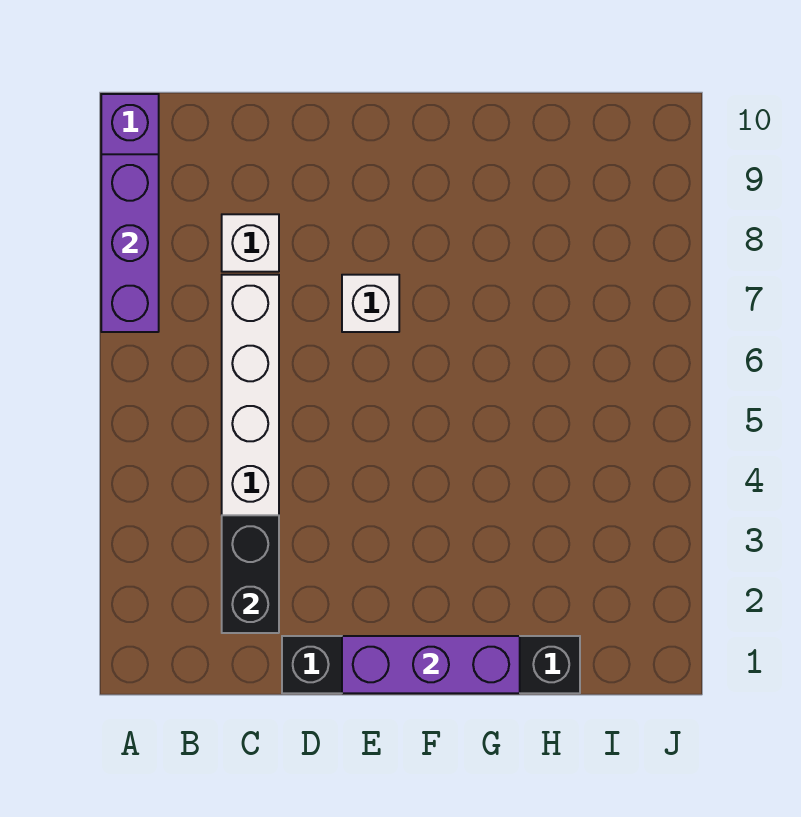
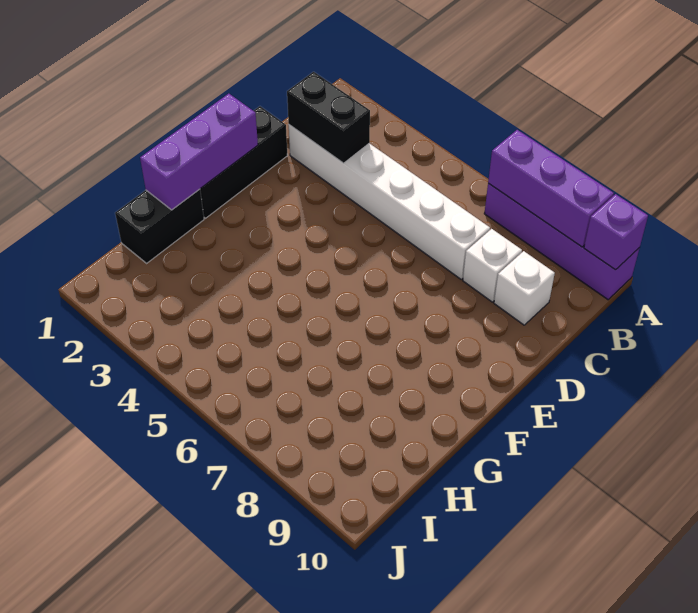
none -> purple 1x1 brick [584,194,648,270]
white 1x1 brick [342,275,399,332] -> white 1x1 brick moved to [494,251,555,325]

